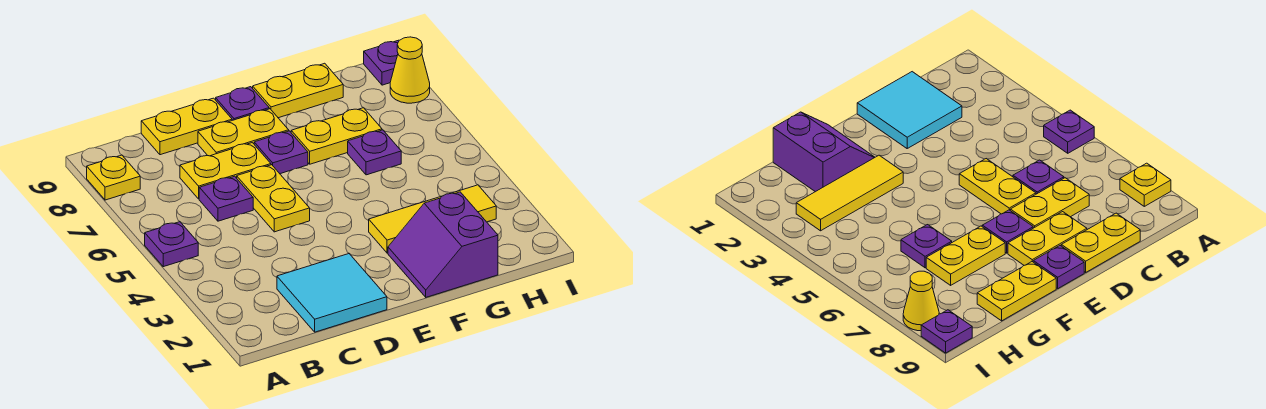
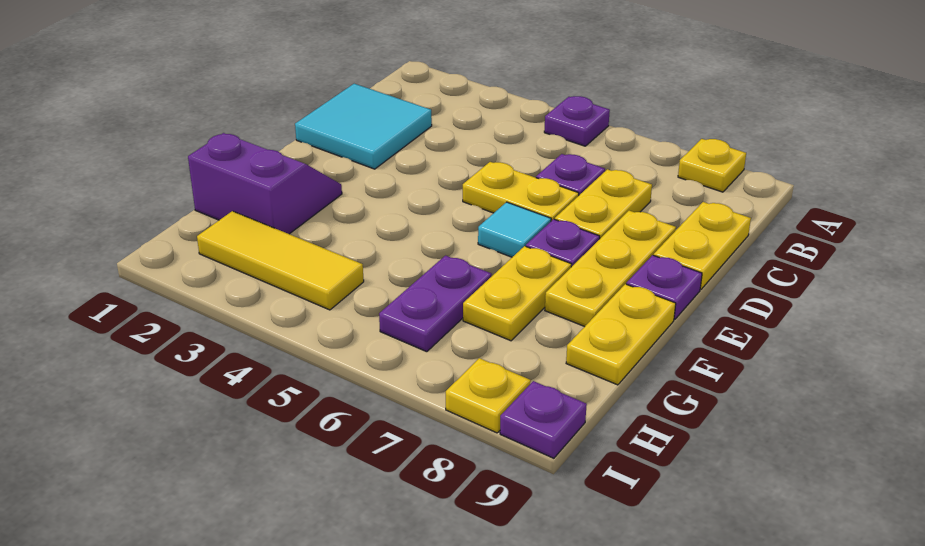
yellow 1x2 plate [198,109,289,156] -> yellow 1x3 plate [545,211,676,327]
none -> cyan 1x1 tile [478,202,551,257]
yellow 1x3 tile [369,185,496,253] -> yellow 1x3 tile turned to [197,211,364,310]
purple 1x1 plate [348,130,401,175] -> purple 1x2 plate [379,256,492,352]
yellow 1x1 cone [390,37,430,103] -> yellow 1x1 plate [446,358,531,433]

